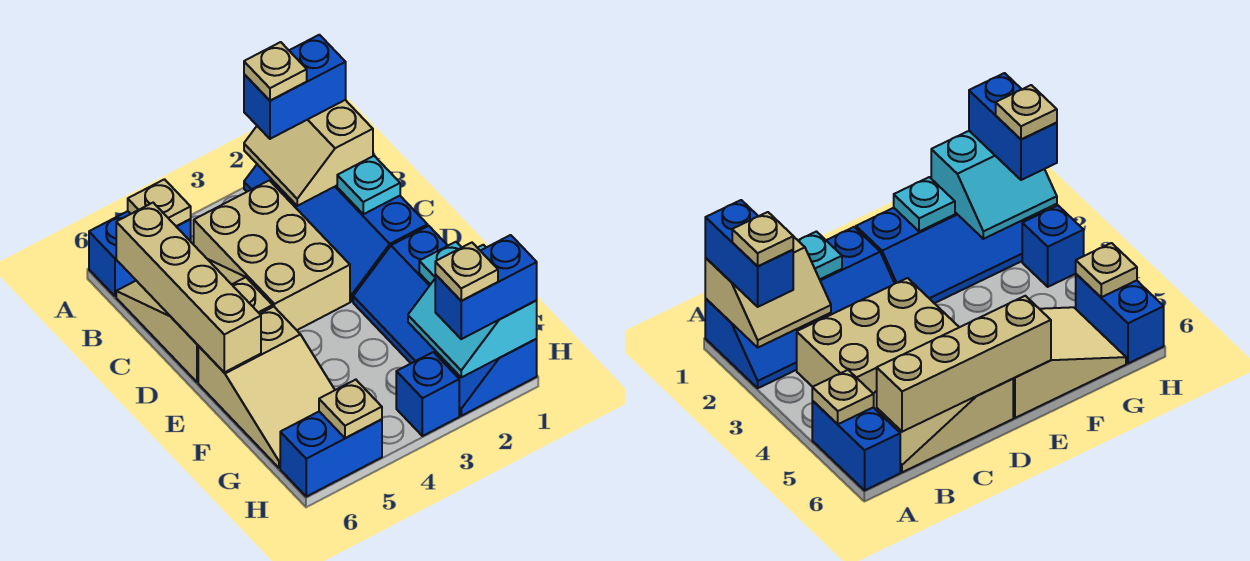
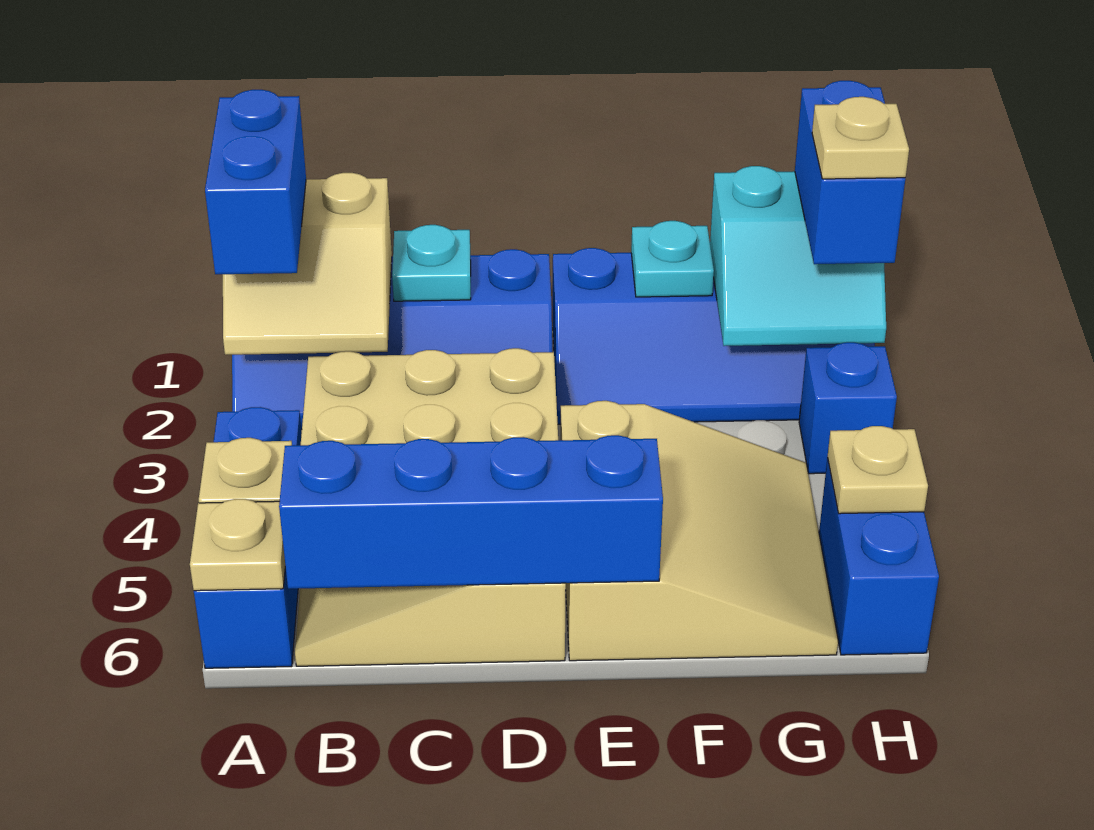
tan 1x1 plate [244,42,307,100] -> tan 1x1 plate moved to [190,499,285,591]
blue 1x2 brick [89,211,191,296] -> blue 1x3 brick [194,407,302,668]
tan 1x4 brick [116,203,261,372] -> blue 1x4 brick [279,435,663,589]
tan 2x3 slope [198,307,335,468] -> tan 3x3 slope [561,401,838,661]

